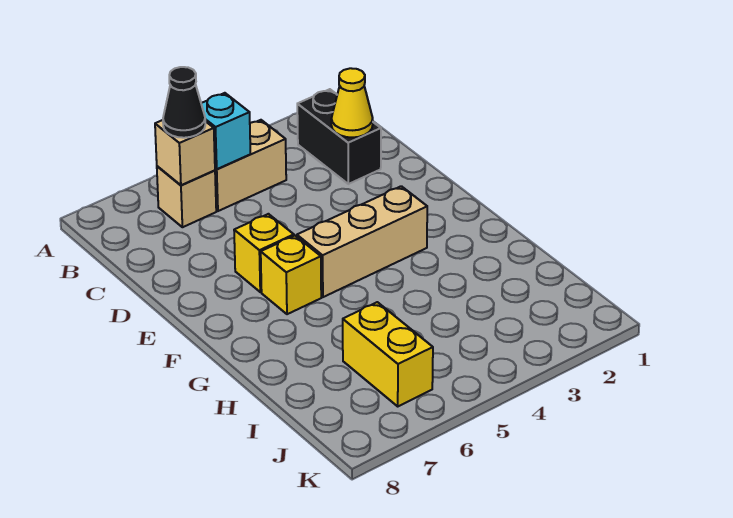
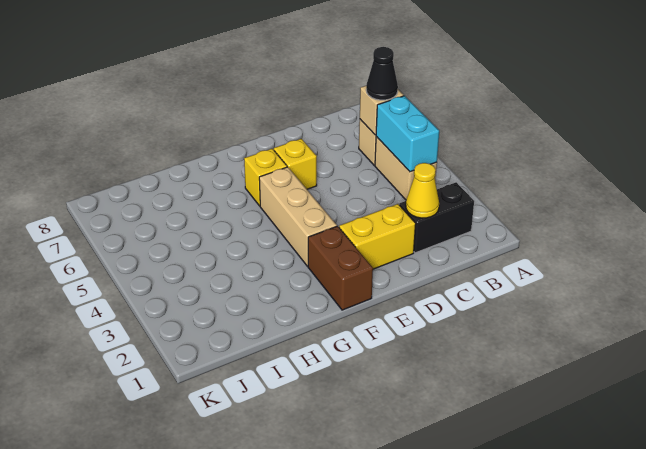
cyan 1x1 brick [201,93,250,169] -> cyan 1x2 brick [376,96,439,172]
none -> brown 1x2 brick [308,226,373,310]
yellow 1x2 brick [343,302,433,406] -> yellow 1x2 brick moved to [339,204,416,269]

